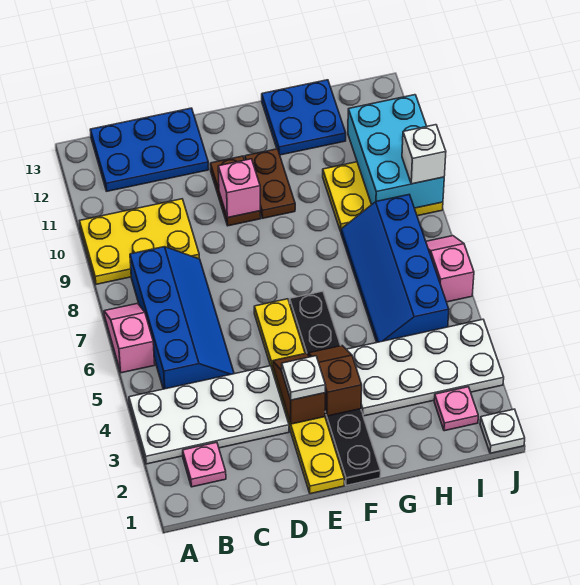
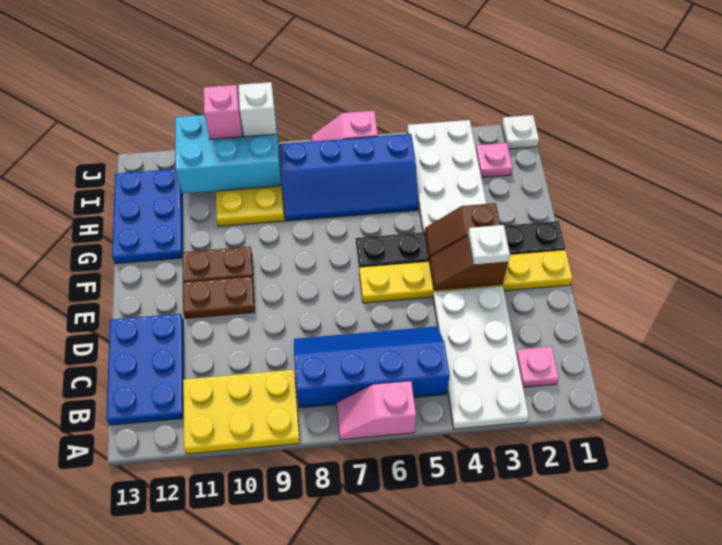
yellow 2x3 plate [80,199,199,284] -> yellow 2x3 plate turned to [183,369,300,454]
pink 1x1 brick [218,159,260,218] -> pink 1x1 brick moved to [204,85,242,139]
blue 2x2 plate [262,80,346,155] -> blue 2x3 plate [112,169,183,264]

